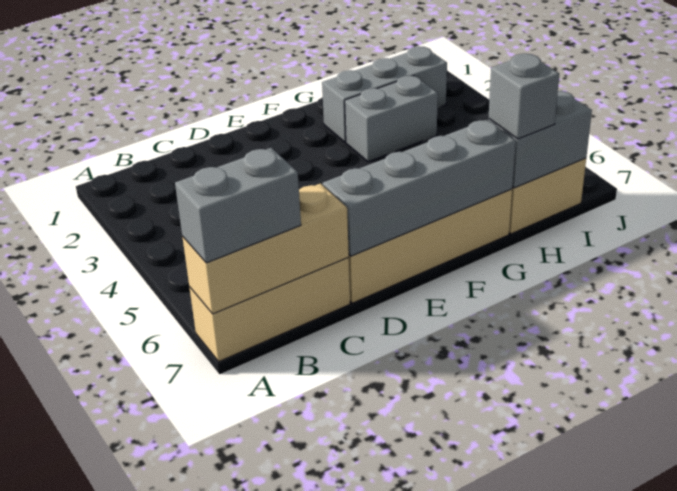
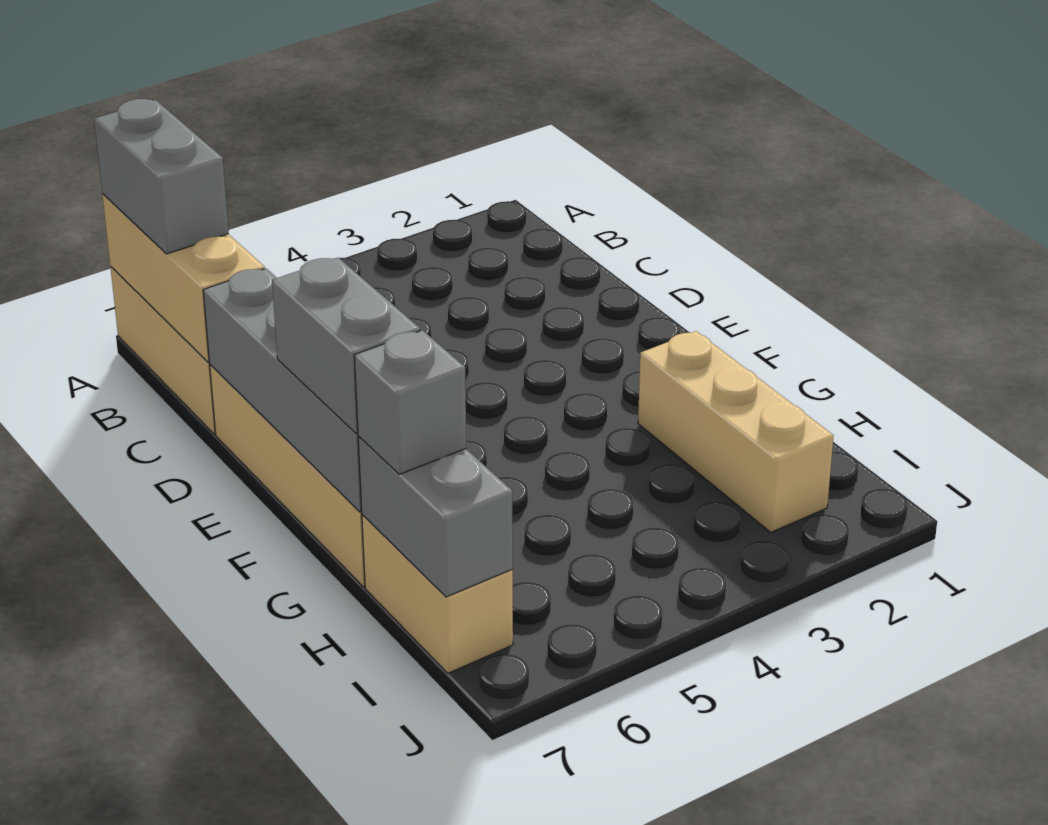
grey 1x3 brick [322,46,447,142] -> tan 1x3 brick [638,331,834,532]
grey 1x2 brick [345,76,438,162] -> grey 1x2 brick moved to [272,258,420,434]

